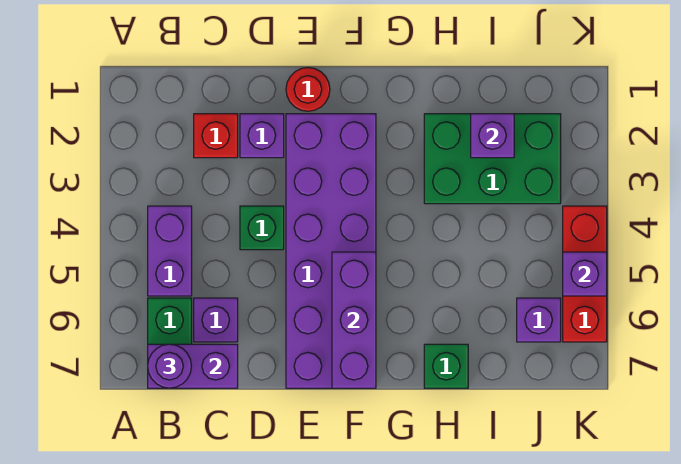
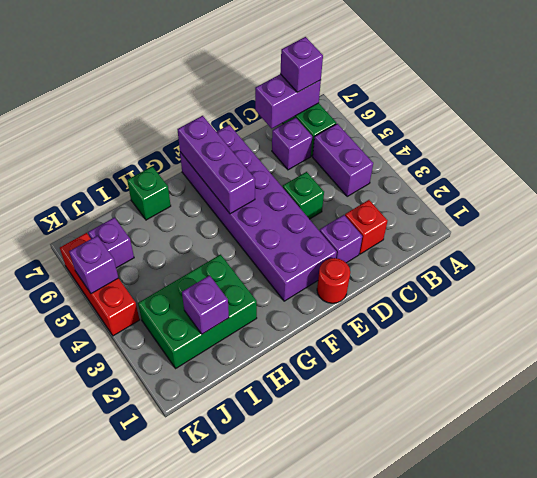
purple 1x1 round brick [148,344,191,388] -> purple 1x1 brick [280,37,323,92]

